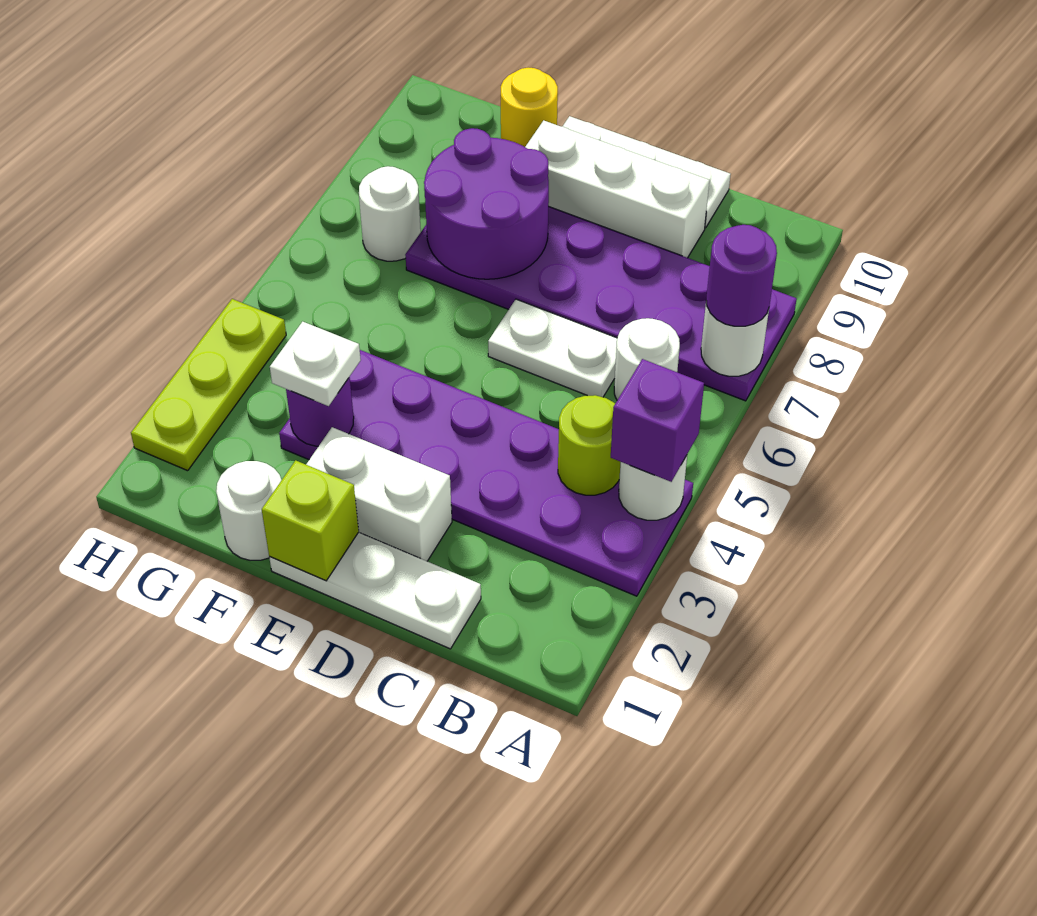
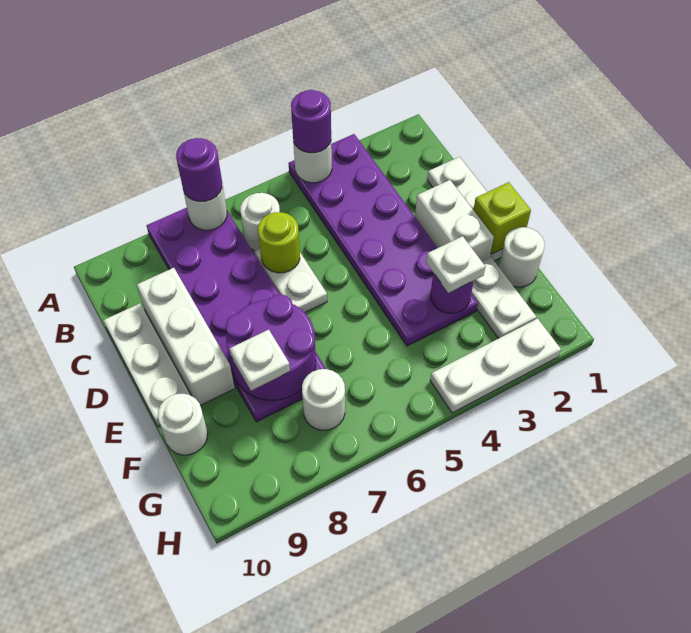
purple 1x1 brick [611,359,704,482] -> purple 1x1 round brick [291,90,331,153]
lime 1x1 round brick [558,395,621,495] -> lime 1x1 round brick moved to [258,212,300,273]
none -> white 1x2 plate [471,257,536,339]
none -> white 1x1 plate [230,330,290,391]
yellow 1x1 round brick [501,68,558,147] -> white 1x1 round brick [158,394,208,455]
lime 1x3 plate [131,299,286,471] -> white 1x3 plate [430,318,561,413]

